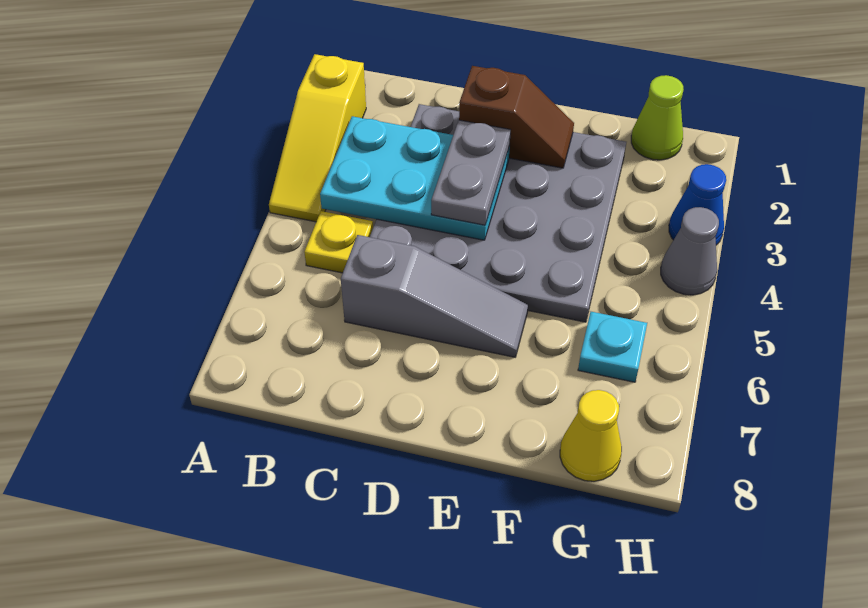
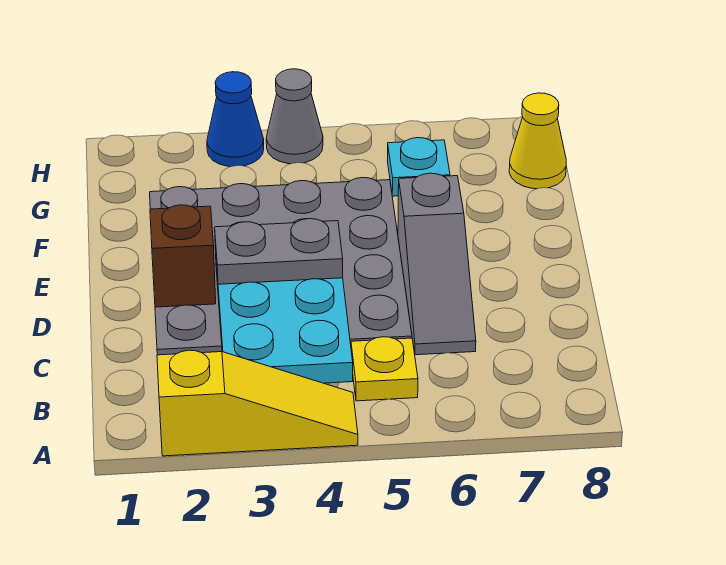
grey 1x3 slope [341,235,528,357] -> grey 1x3 slope turned to [398,173,476,355]
lime 1x1 cone [631,75,684,160] -> none

